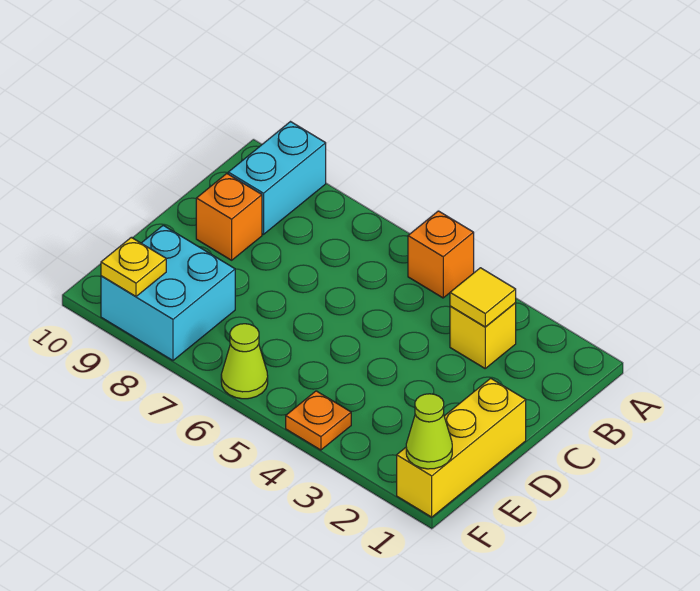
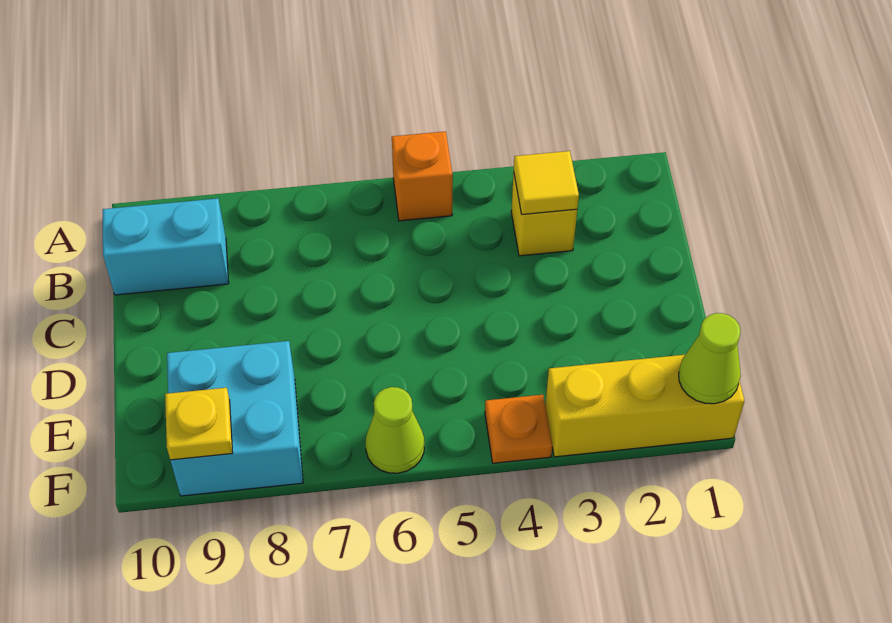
cyan 1x2 brick [228,122,326,234] -> cyan 1x2 brick turned to [103,198,229,295]
orange 1x1 brick [196,174,262,260] -> none
yellow 1x3 brick [397,378,526,517] -> yellow 1x3 brick turned to [545,355,745,457]

